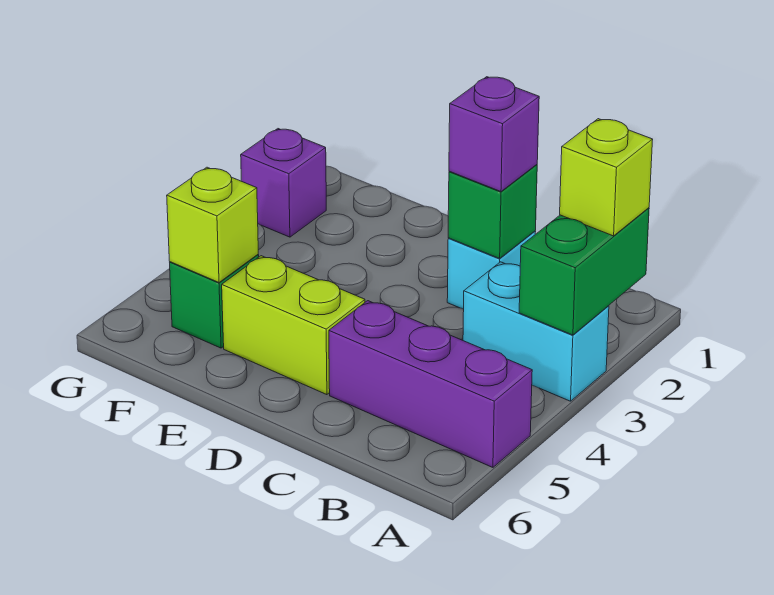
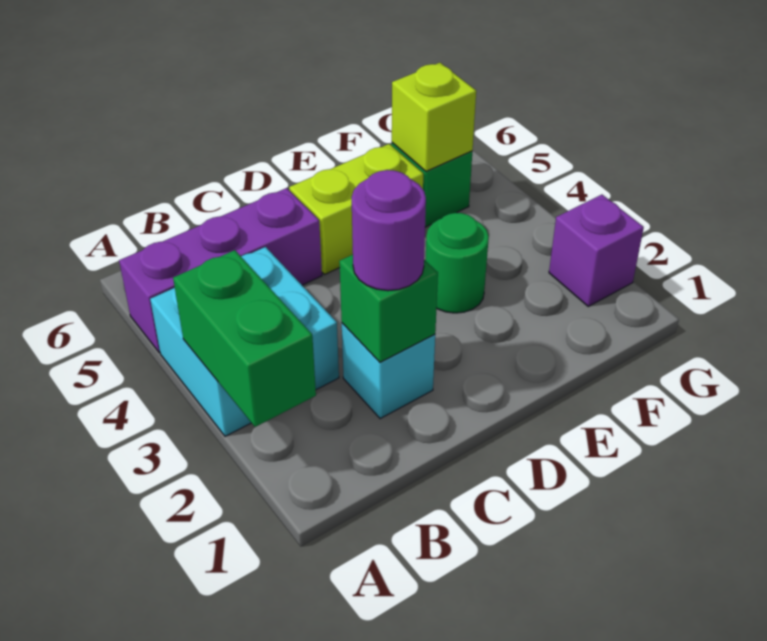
lime 1x1 brick [560,119,653,236] -> none
cyan 1x2 brick [463,262,609,401] -> cyan 2x2 brick [150,247,339,436]
purple 1x1 brick [449,77,539,191] -> purple 1x1 round brick [352,170,426,291]
none -> green 1x1 round brick [426,213,489,313]

